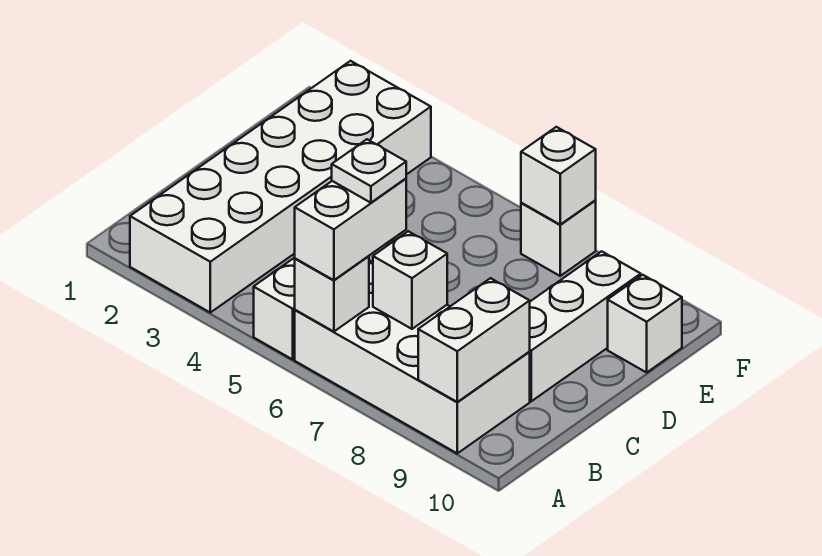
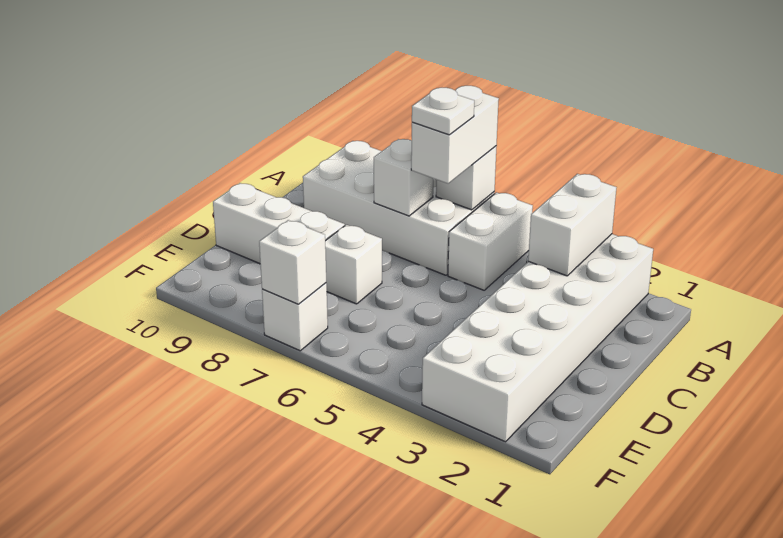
white 1x2 brick [418,278,530,402] -> white 1x2 brick moved to [528,174,617,276]
white 1x3 brick [529,251,641,401] -> white 1x3 brick turned to [213,183,345,264]
white 1x1 brick [608,275,682,372] -> white 1x1 brick moved to [325,225,382,304]

